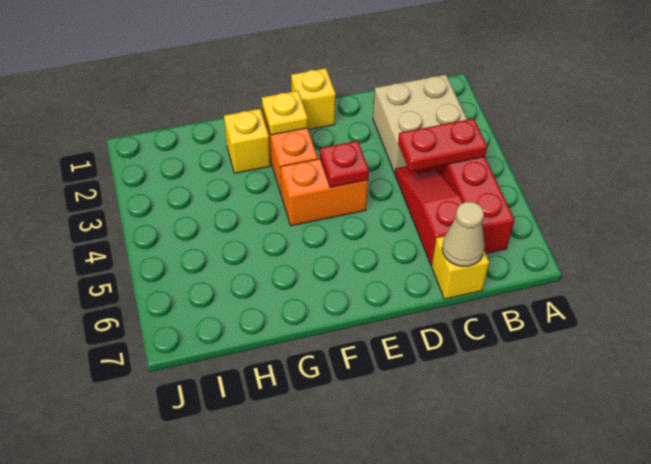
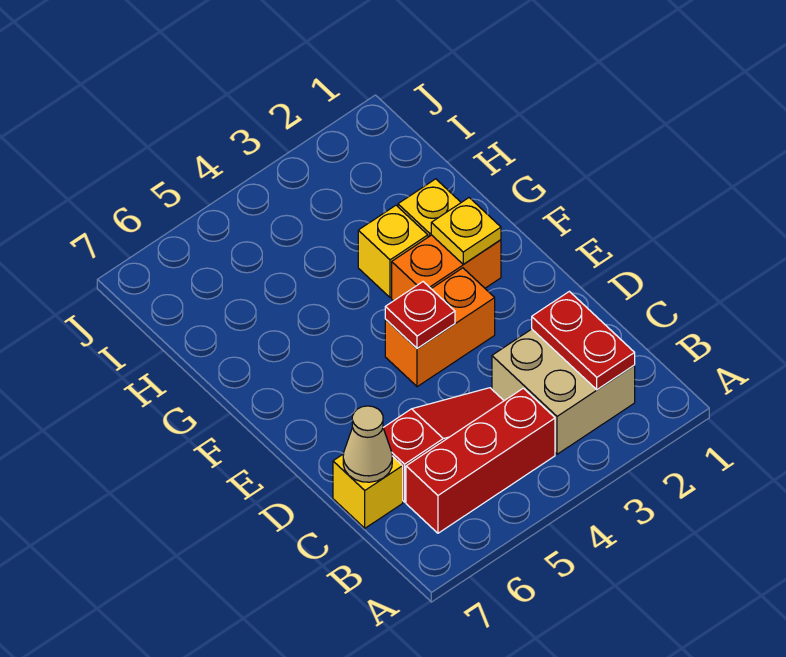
red 1x2 plate [398,118,487,172] -> red 1x2 plate moved to [532,291,635,390]
yellow 1x1 brick [291,68,336,130] -> yellow 1x1 brick moved to [358,205,428,298]
orange 1x2 brick [281,159,368,226] -> orange 1x2 brick turned to [385,268,495,387]

